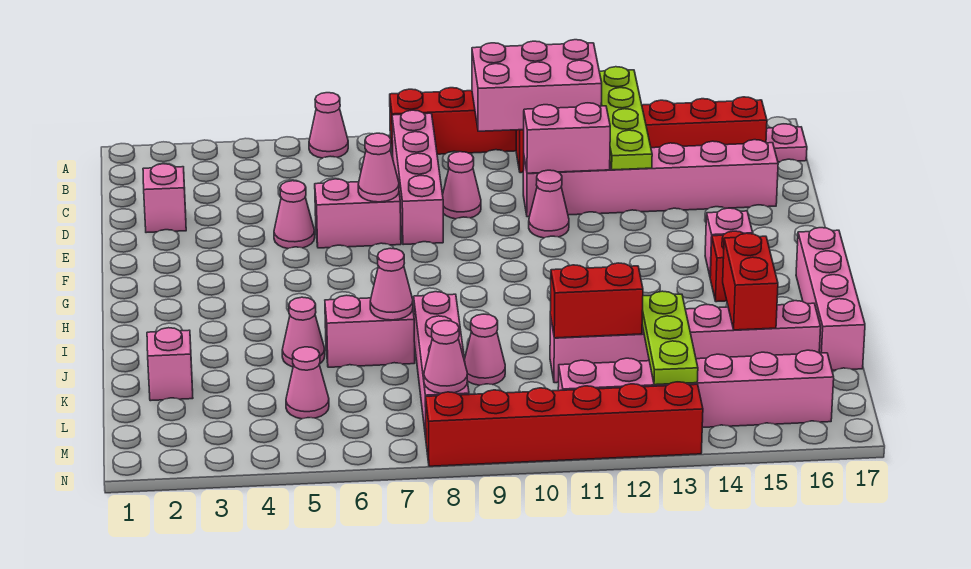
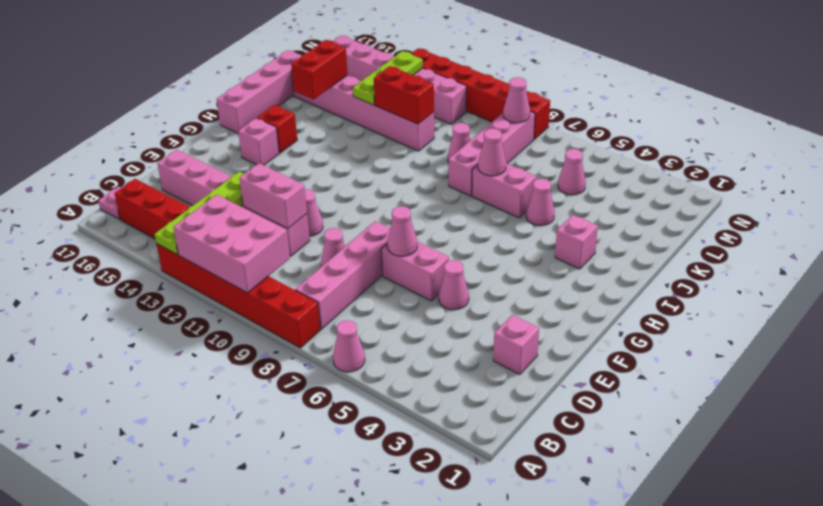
pink 1x1 brick [147,328,193,401] -> pink 1x1 brick moved to [555,215,598,269]

